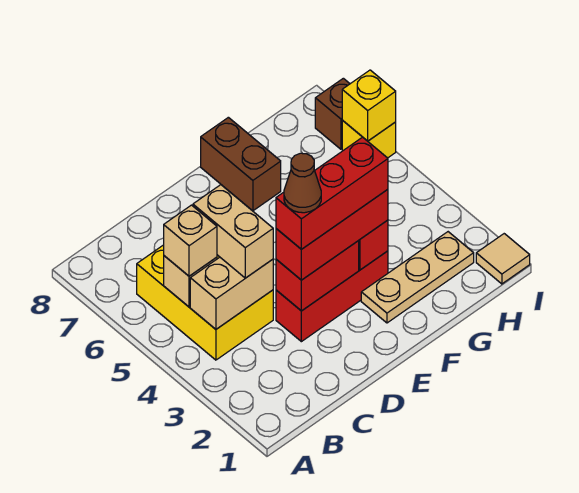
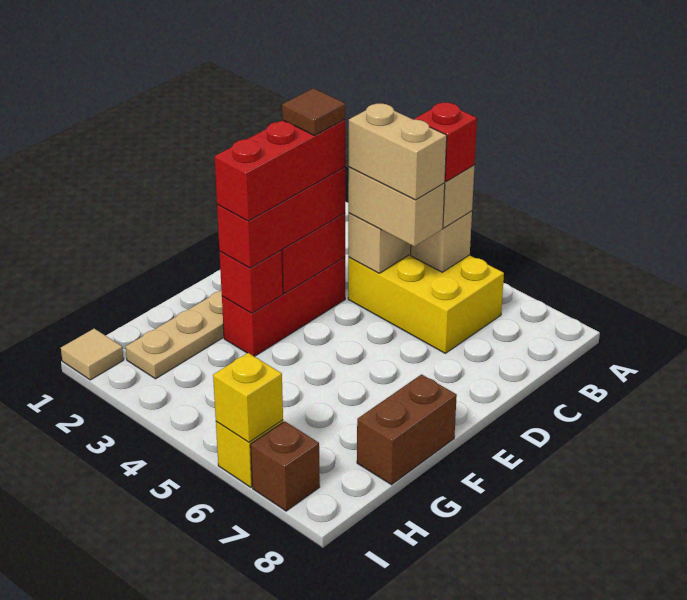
none -> red 1x1 brick [414,103,477,181]
none -> tan 1x2 brick [349,103,447,200]
brown 1x1 cone [284,153,321,213] -> brown 1x1 tile [282,88,345,136]
brown 1x2 brick [201,117,281,211] -> brown 1x2 brick turned to [357,374,457,485]

